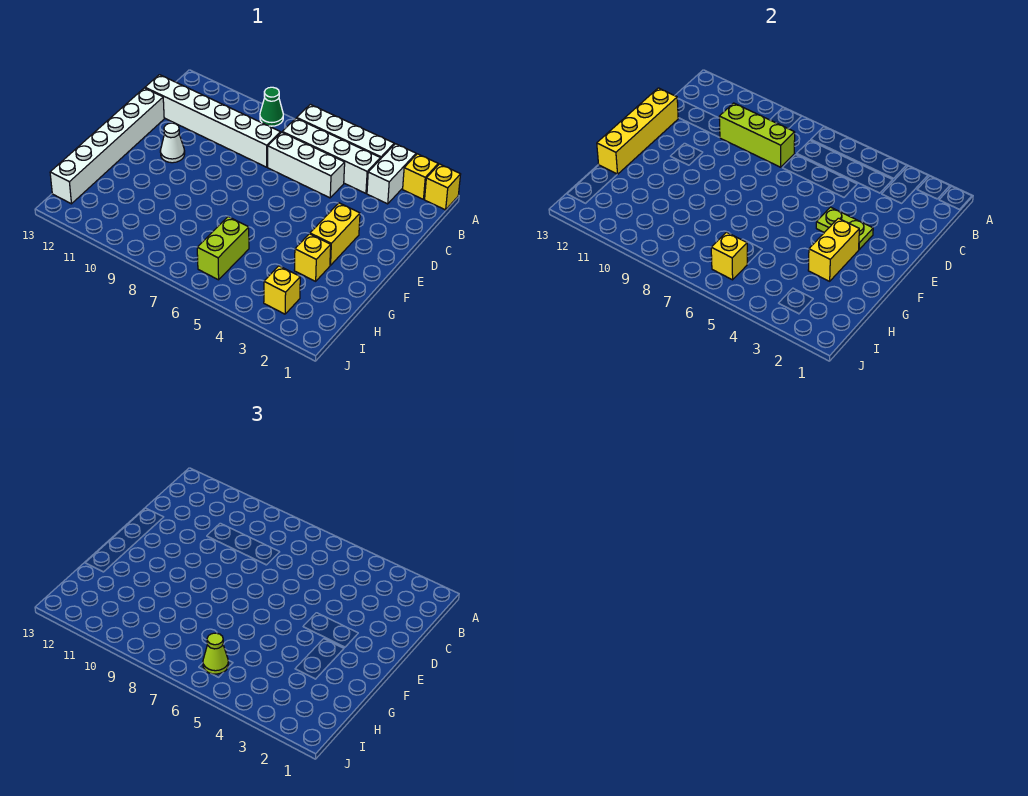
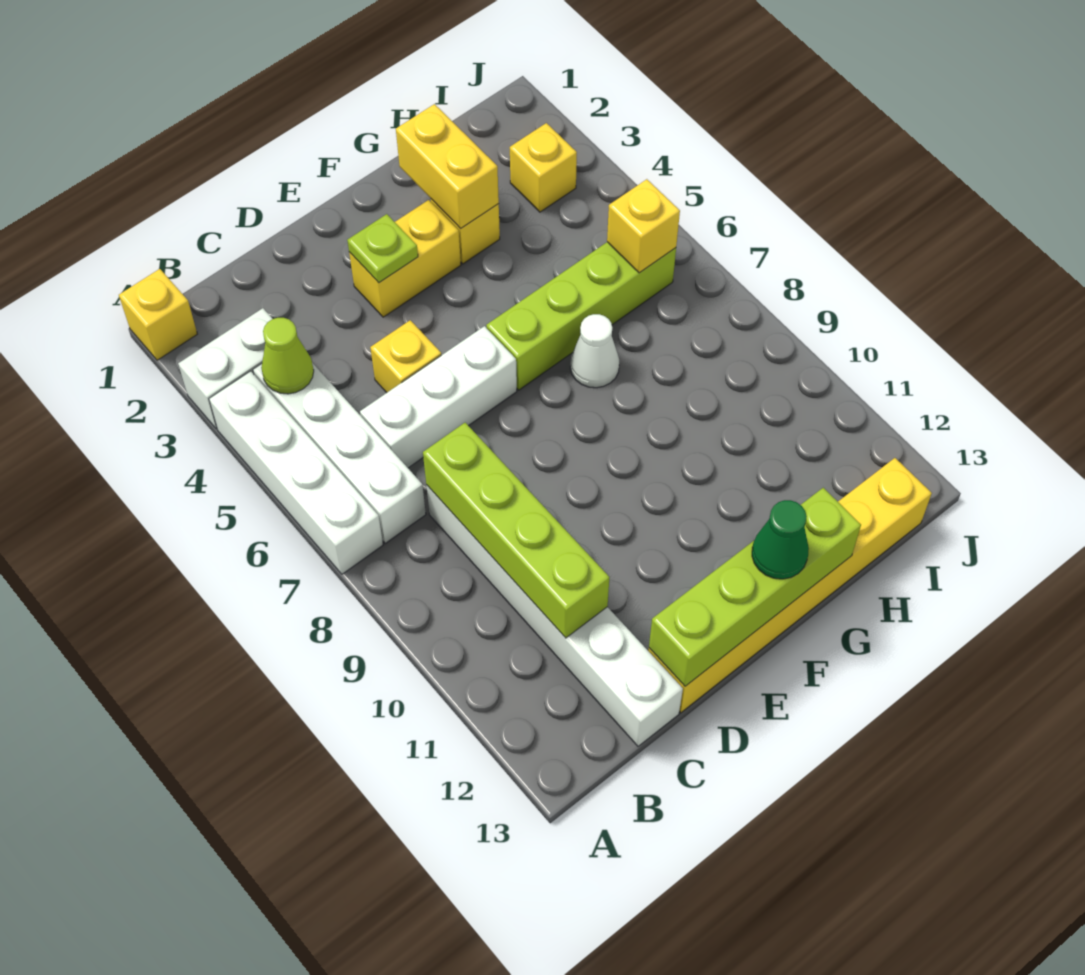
yellow 1x1 brick [403,154,438,199] -> yellow 1x1 brick moved to [370,320,441,393]
green 1x1 cone [260,87,283,126] -> green 1x1 cone moved to [752,500,809,579]
white 1x3 brick [268,132,345,198] -> white 1x3 brick turned to [360,326,517,468]
lime 1x3 brick [719,103,795,167] -> lime 1x4 brick [423,423,609,638]
white 1x6 brick [50,88,164,204] -> yellow 1x6 brick [648,458,932,713]
yellow 1x4 brick [597,88,678,174] -> lime 1x4 brick [649,488,861,686]
lime 1x2 plate [816,207,873,250] -> lime 1x1 plate [347,214,418,283]
white 1x1 cone [160,123,185,163] -> white 1x1 cone moved to [570,314,619,388]
yellow 1x2 brick [808,218,859,281] -> yellow 1x2 brick turned to [396,104,499,229]
lime 1x2 brick [197,217,249,280] -> lime 1x4 brick [486,242,676,390]
lime 1x1 cone [203,633,228,674] -> lime 1x1 cone moved to [261,318,314,394]

